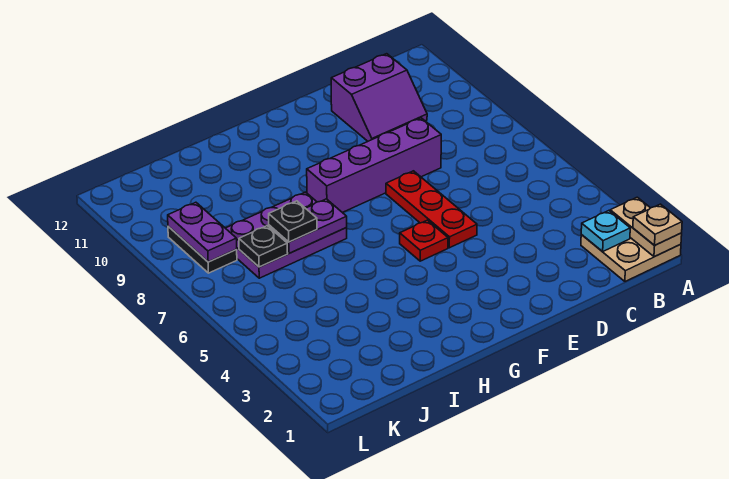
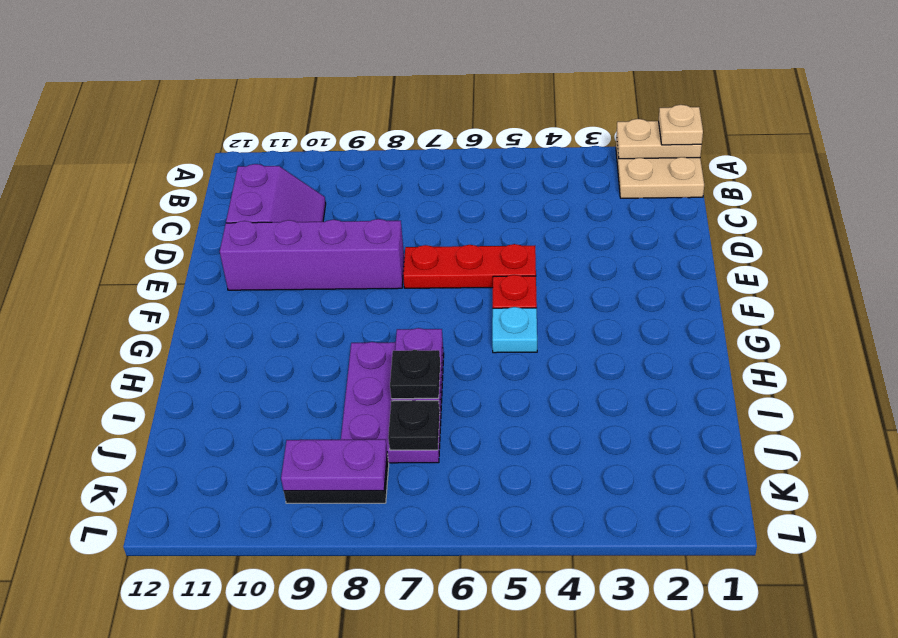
cyan 1x1 plate [581,211,630,252] -> cyan 1x1 plate moved to [492,307,537,353]
purple 1x4 brick [307,118,441,213] -> purple 1x4 brick turned to [220,219,404,290]

